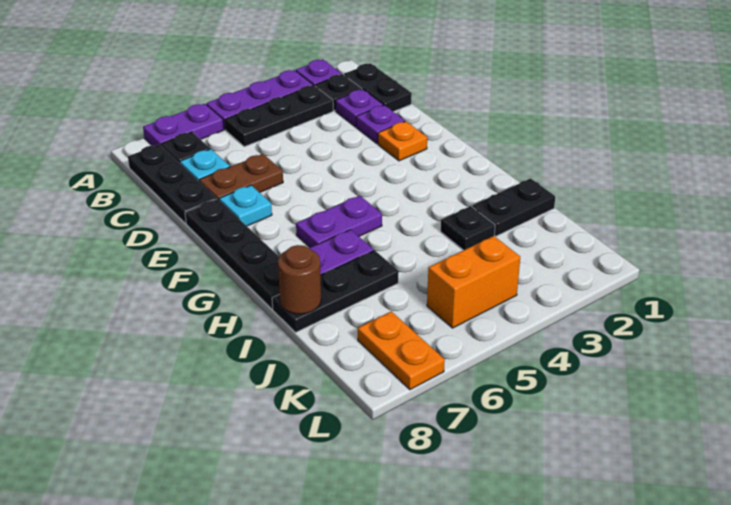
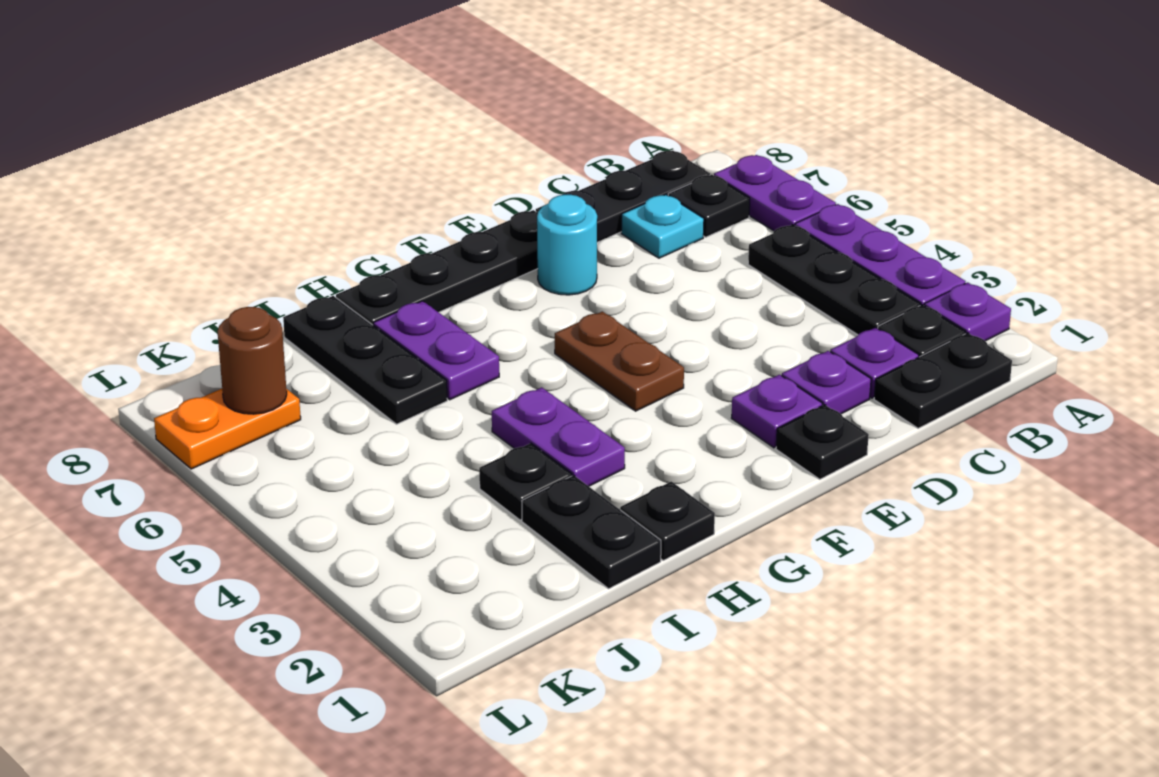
brown 1x2 plate [199,154,283,200] -> brown 1x2 plate moved to [555,311,684,411]
none -> black 1x1 plate [776,405,869,479]
orange 1x1 plate [378,121,427,161] -> purple 1x1 plate [732,375,822,448]
cyan 1x1 plate [219,185,272,226] -> cyan 1x1 round brick [537,195,597,295]
purple 1x2 plate [296,196,382,247] -> purple 1x2 plate moved to [492,387,625,486]
none -> black 1x1 plate [620,481,715,560]
brown 1x1 round brick [278,245,321,314] -> brown 1x1 round brick moved to [217,307,287,414]
orange 1x2 brick [427,236,520,328] -> none

